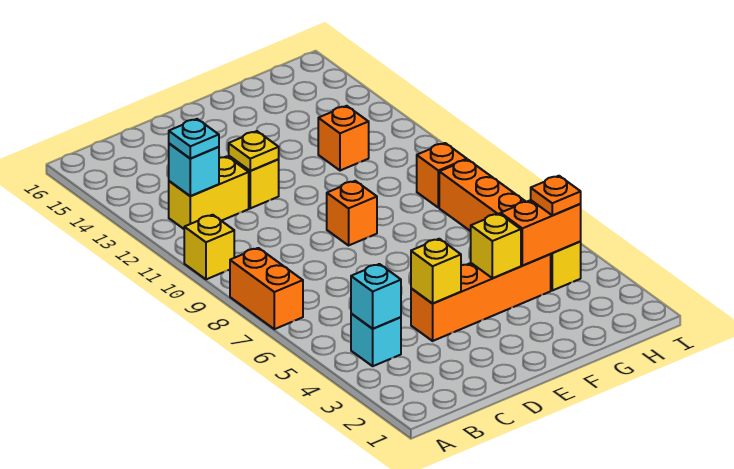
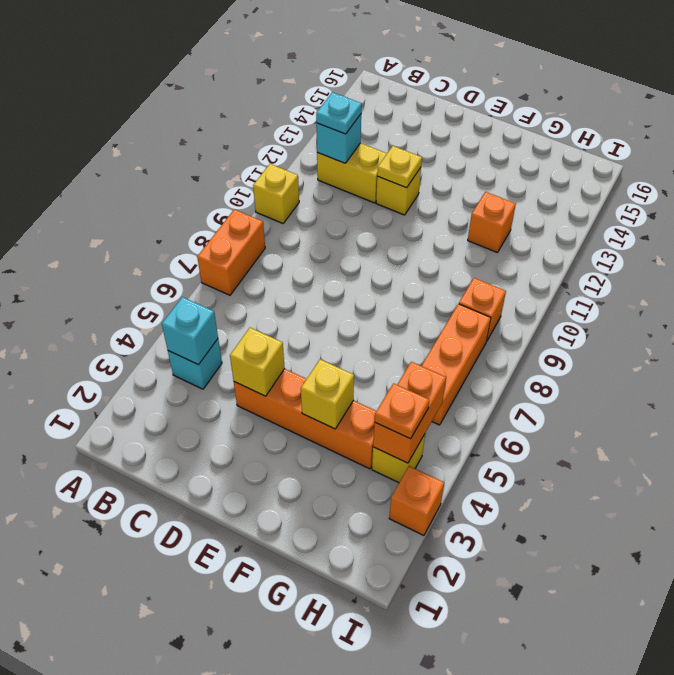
orange 1x1 brick [327,181,377,245] -> orange 1x1 brick moved to [389,466,444,535]
orange 1x2 brick [501,200,581,266] -> orange 1x2 brick turned to [373,362,446,463]

